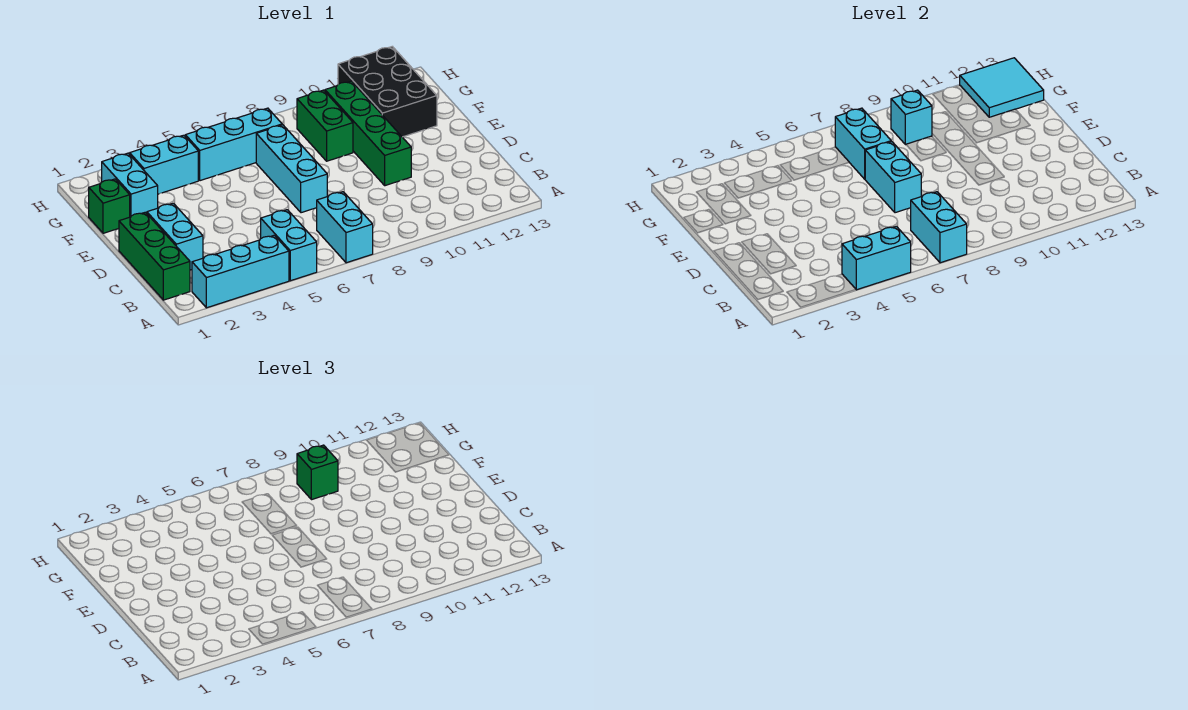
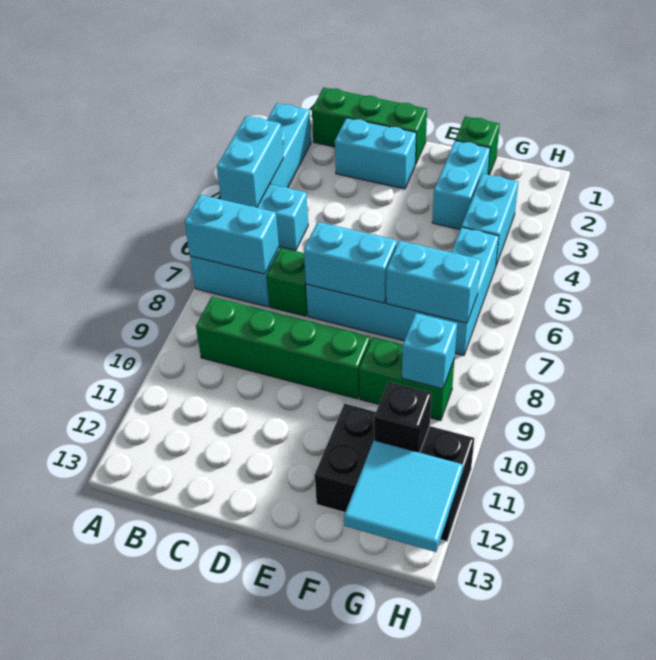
green 1x4 brick [325,81,411,186] -> green 1x4 brick moved to [196,297,370,399]
cyan 1x2 brick [102,153,158,217] -> cyan 1x2 brick turned to [432,141,490,229]
green 1x1 brick [297,445,338,500] -> green 1x1 brick moved to [267,248,308,316]
none -> black 1x1 brick [374,382,432,453]

